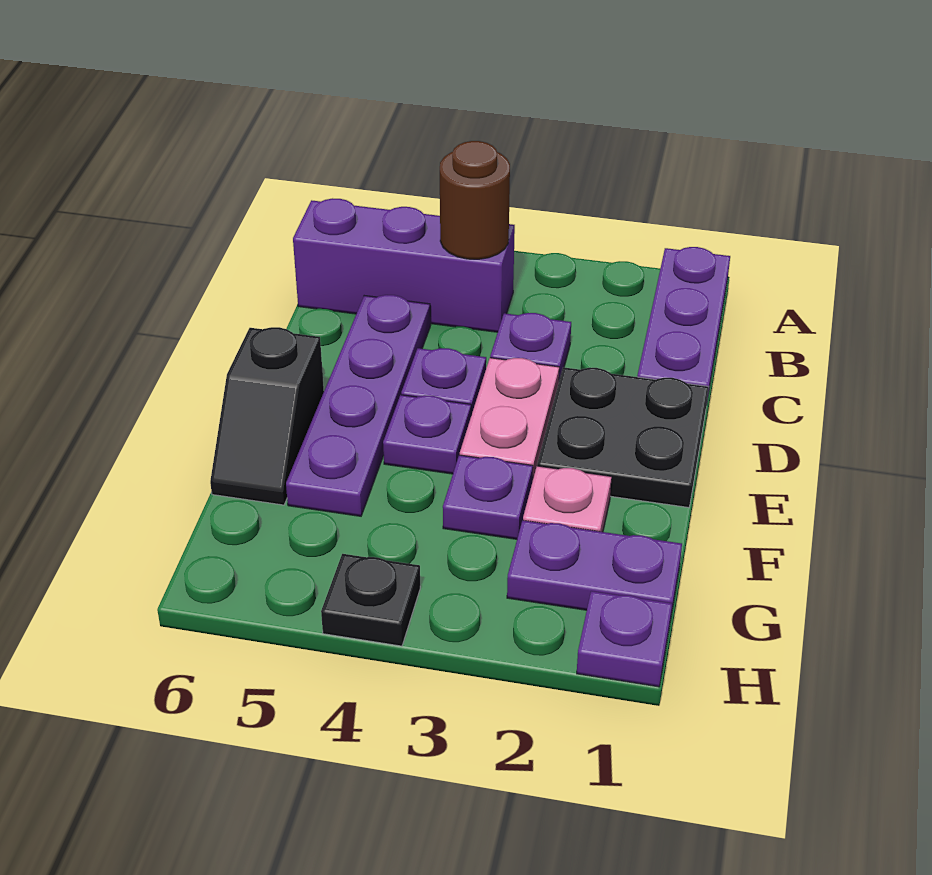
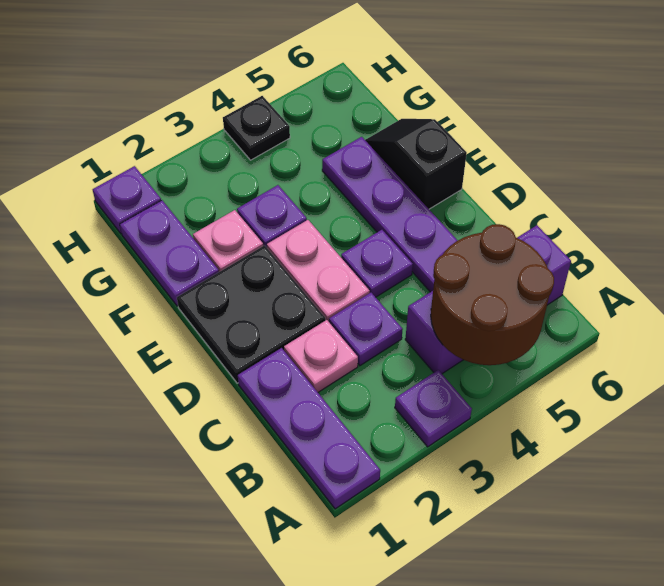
brown 1x1 round brick [440,141,510,259] -> brown 2x2 round brick [431,224,554,365]
none -> pink 1x1 plate [284,320,358,392]
purple 1x1 plate [383,395,471,474] -> purple 1x1 plate moved to [395,370,472,447]
purple 1x2 plate [507,520,682,621] -> purple 1x2 plate turned to [120,200,219,306]

